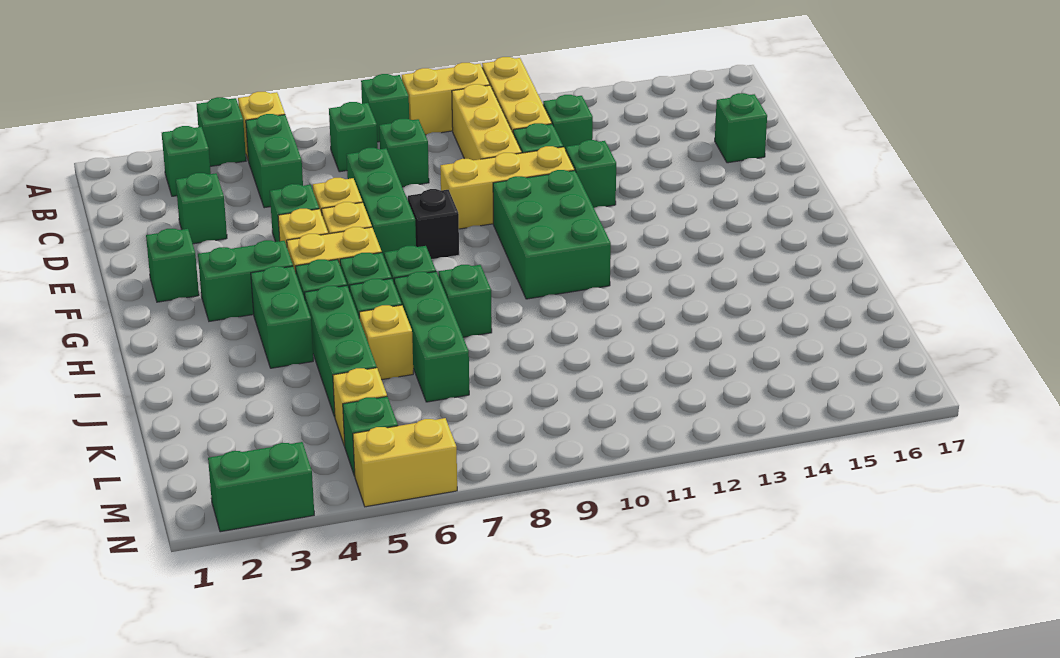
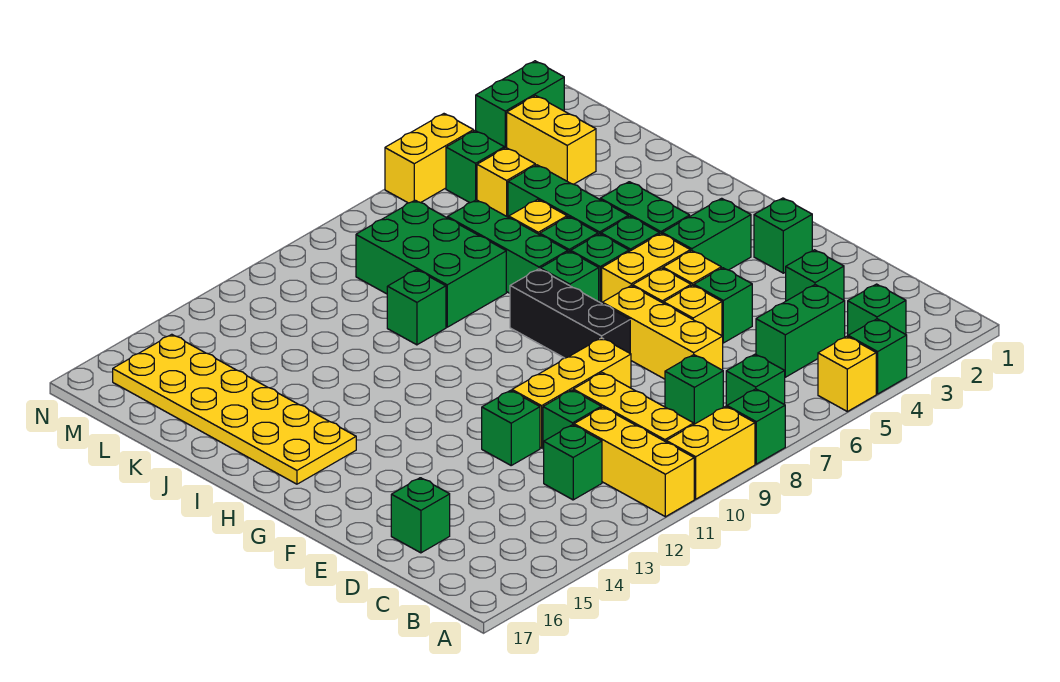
green 1x2 brick [246,114,303,208] -> green 1x2 brick turned to [756,285,845,377]
green 1x3 brick [346,148,416,256] -> yellow 1x3 brick [602,286,723,379]
black 1x1 brick [408,189,459,259] -> black 1x3 brick [510,269,630,358]
green 2x3 brick [493,170,611,299] -> green 2x3 brick moved to [356,200,506,327]
none -> yellow 2x6 plate [113,334,356,484]
green 1x1 brick [439,265,492,337] -> green 1x1 brick moved to [387,270,446,345]
none -> yellow 1x2 brick [507,95,596,184]

